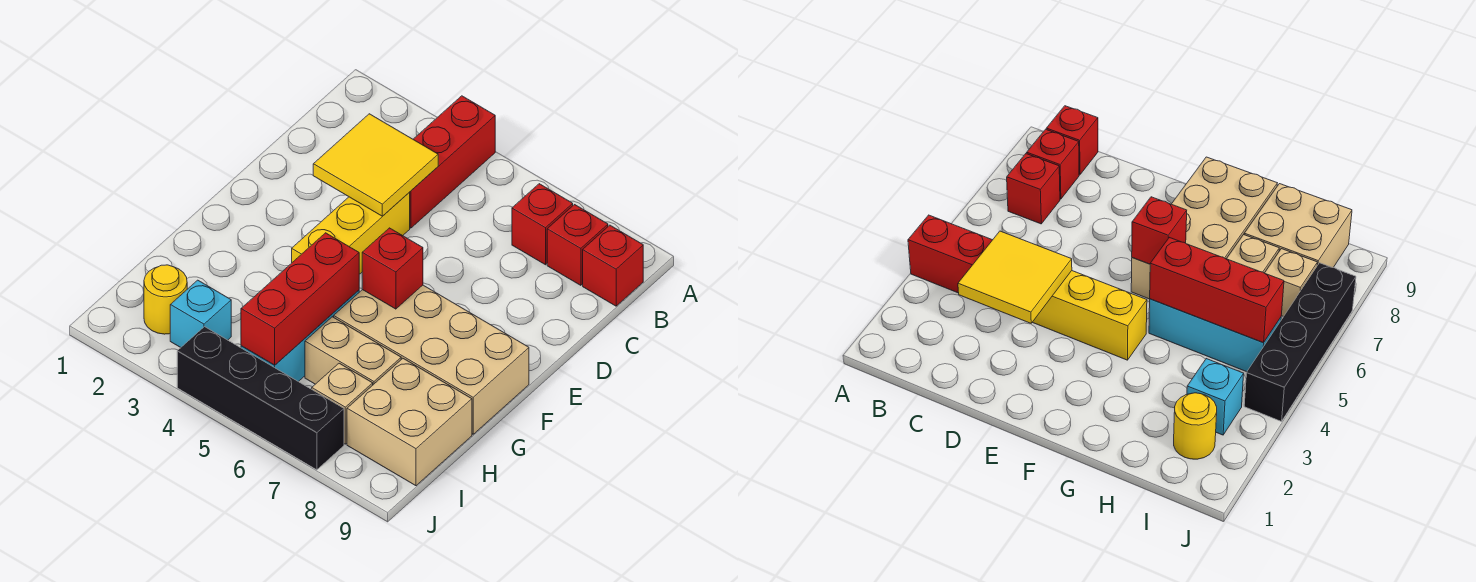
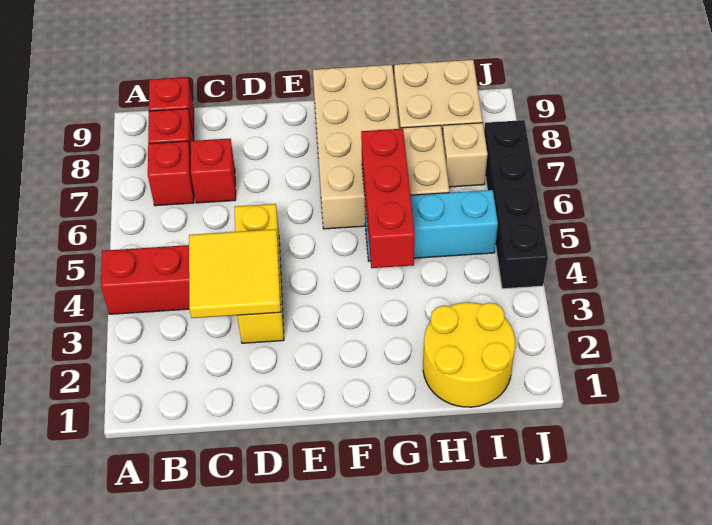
yellow 1x3 brick [292,193,410,274] -> yellow 1x3 brick turned to [234,204,284,343]
red 1x1 brick [362,228,423,309] -> red 1x1 brick moved to [191,139,236,203]
red 1x3 brick [241,233,359,365] -> red 1x3 brick turned to [361,129,415,268]
yellow 1x1 round brick [144,265,187,334] -> yellow 2x2 round brick [423,302,515,407]
cyan 1x1 brick [170,280,231,347] -> none

